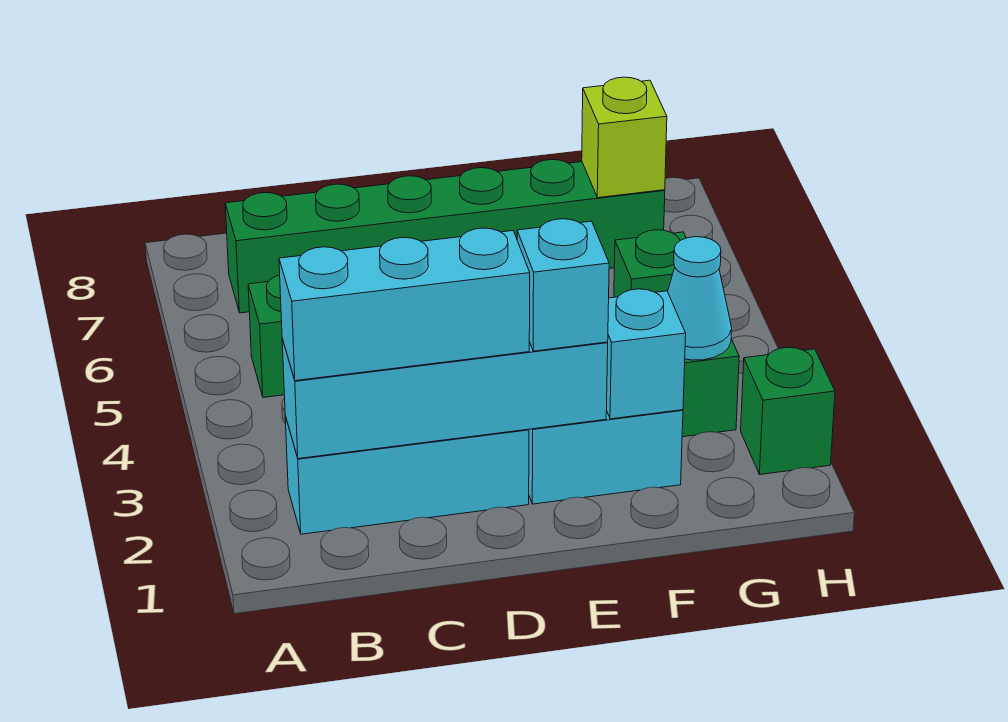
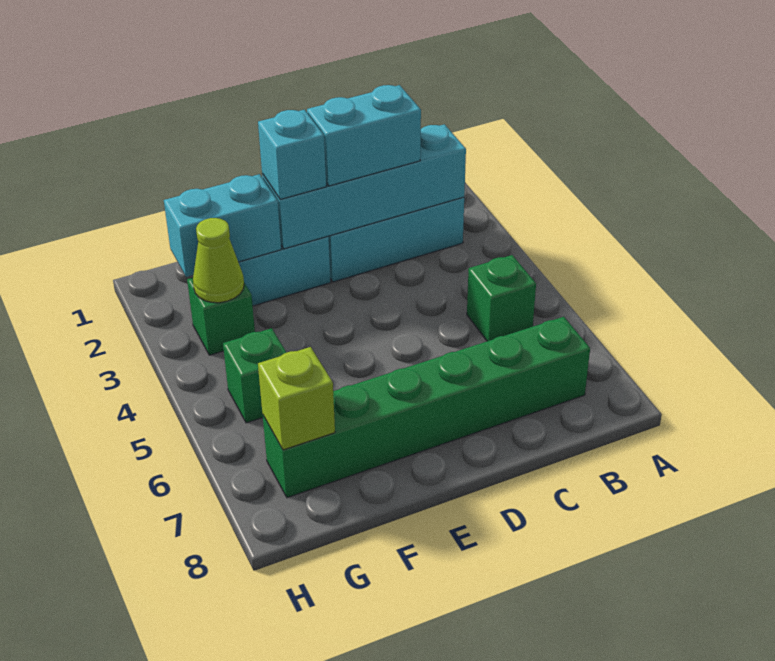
cyan 1x3 brick [279,228,530,381] -> cyan 1x2 brick [307,85,421,186]
cyan 1x1 brick [607,289,686,419] -> cyan 1x2 brick [164,174,281,277]
cyan 1x1 cone [668,237,732,360] -> lime 1x1 cone [193,218,244,303]
green 1x1 brick [741,347,835,474] -> none

